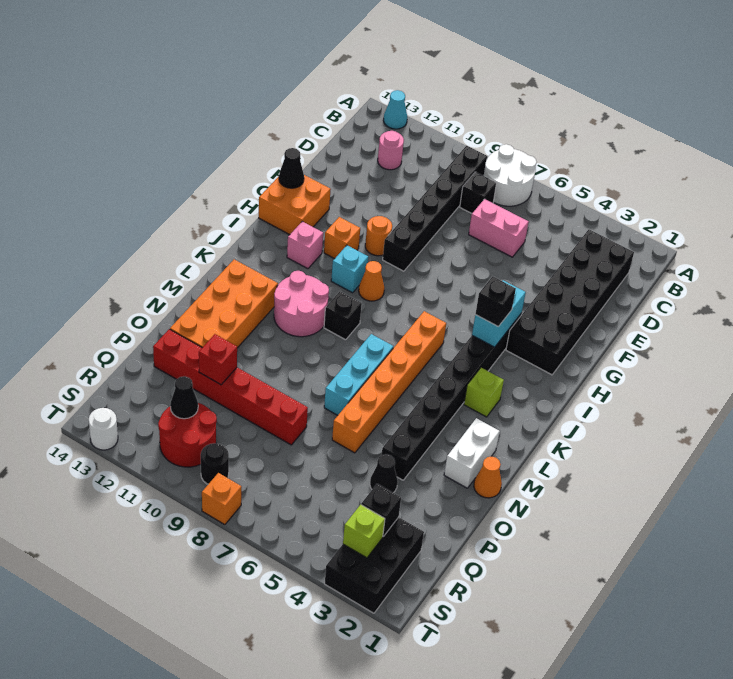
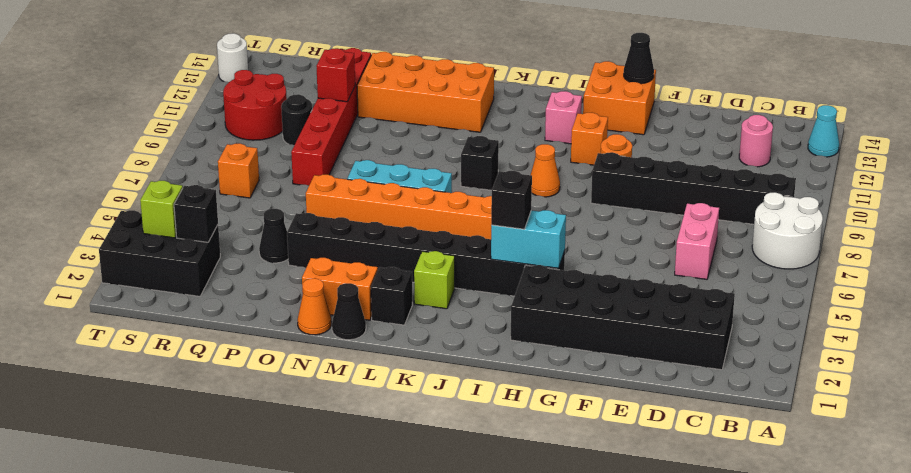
black 1x1 brick [460,172,496,213] -> black 1x1 brick moved to [371,267,412,325]
cyan 1x1 brick [331,245,368,293] -> none
pink 2x2 round brick [274,270,329,337] -> none
white 1x2 brick [444,418,500,488] -> orange 1x2 brick [302,258,378,320]
black 1x1 cone [170,376,198,419] -> black 1x1 cone moved to [332,283,366,340]
black 1x1 round brick [201,443,229,484] -> black 1x1 round brick moved to [281,94,312,145]
orange 1x1 brick [202,473,241,525] -> orange 1x1 brick moved to [218,143,259,198]

